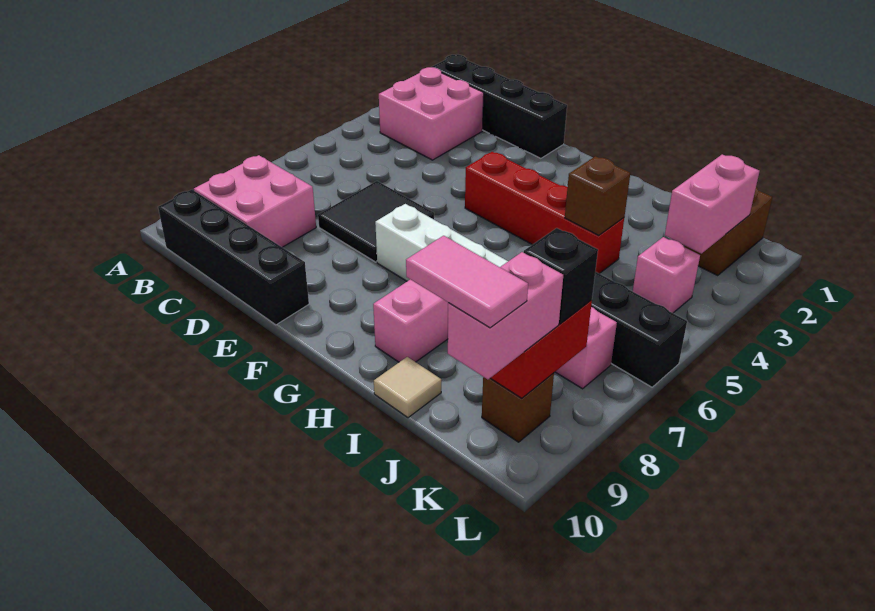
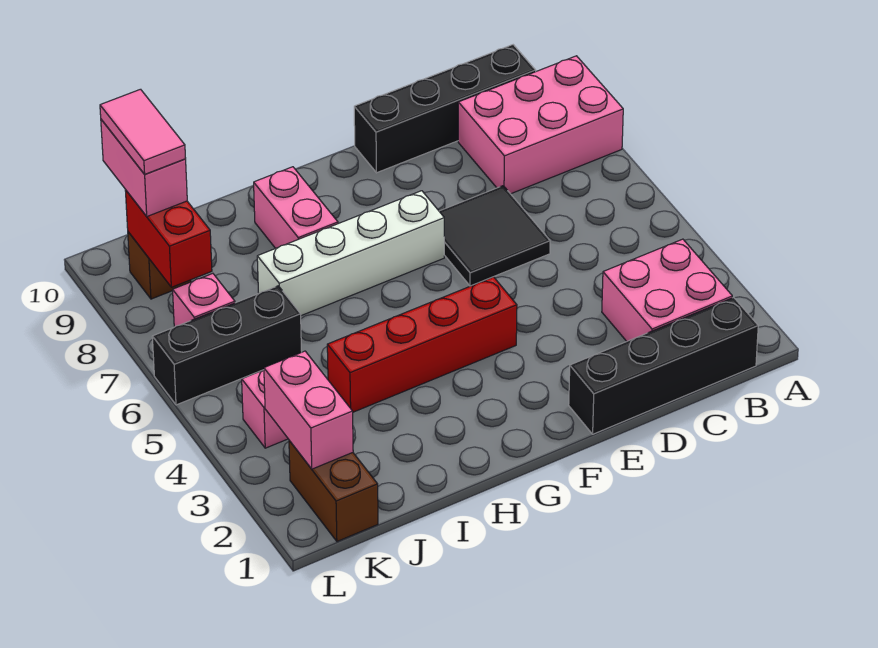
pink 2x2 brick [194,155,316,247] -> pink 2x3 brick [458,56,623,194]
brown 1x1 brick [565,156,630,235] -> none
tan 1x1 tile [374,357,441,418] -> none
pink 1x2 tile [406,236,528,328] -> pink 1x2 tile turned to [100,89,186,174]
black 1x1 brick [524,228,598,324] -> none

